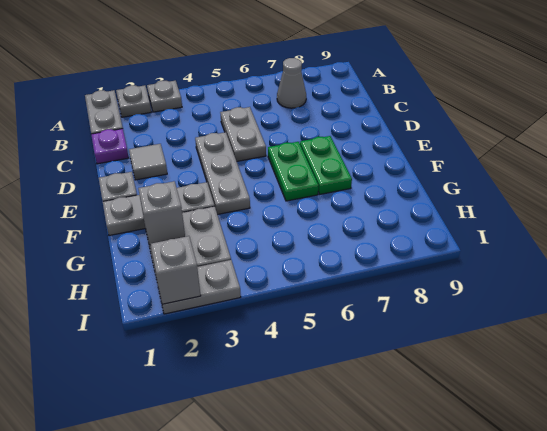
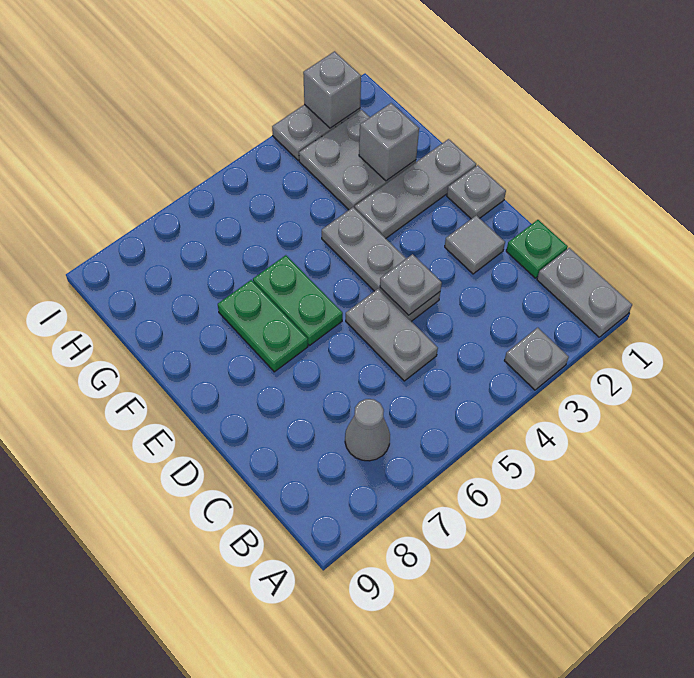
grey 1x1 plate [116,85,151,117] -> grey 1x1 plate moved to [380,254,442,315]
purple 1x1 plate [91,129,129,164] -> green 1x1 plate [506,220,568,278]

